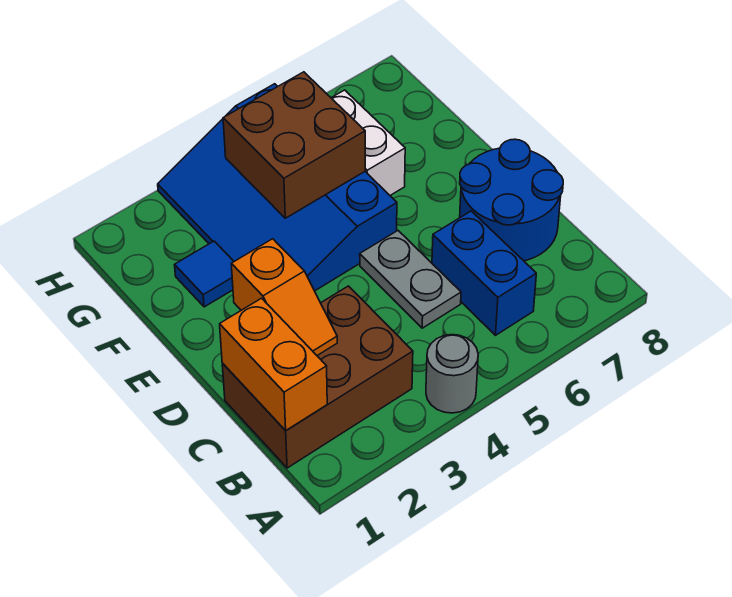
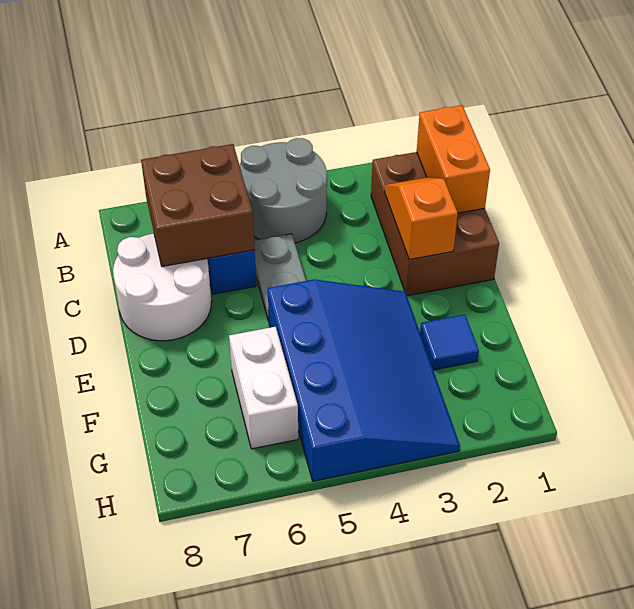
grey 1x1 round brick [426,335,478,413] -> grey 2x2 round brick [240,138,327,243]
brown 2x3 brick [222,286,413,468] -> brown 2x3 brick turned to [371,152,499,296]
blue 2x2 round brick [460,139,563,261] -> white 2x2 round brick [113,233,212,341]
brown 2x2 brick [223,72,365,218] -> brown 2x2 brick moved to [141,144,255,267]

